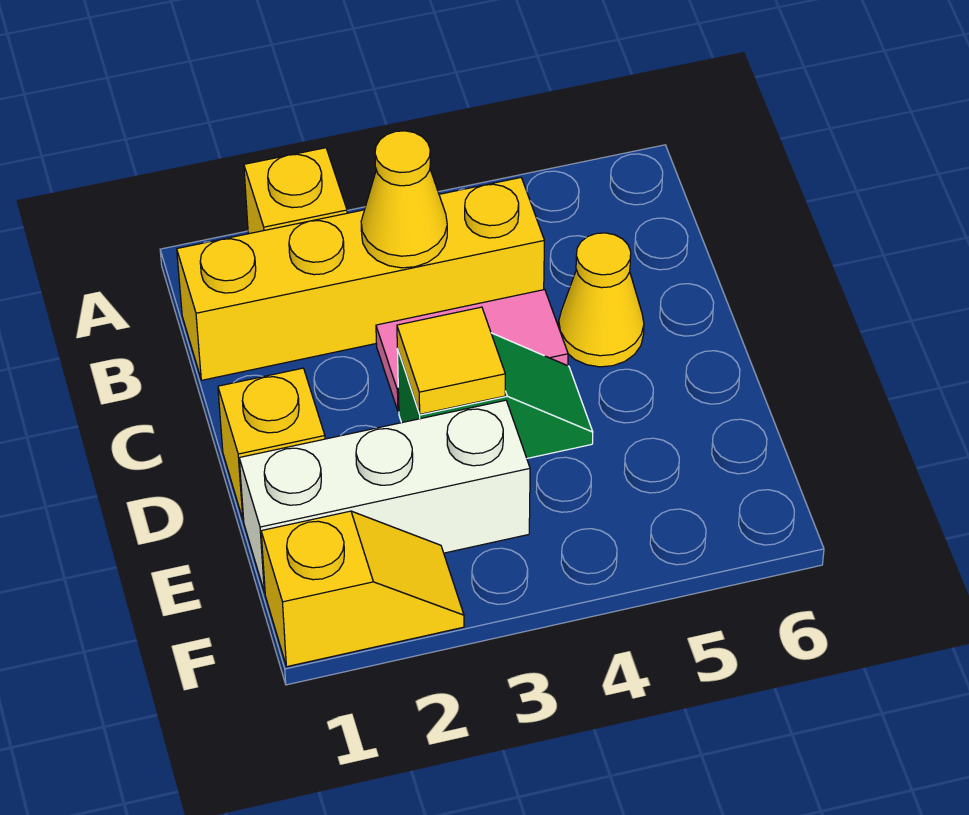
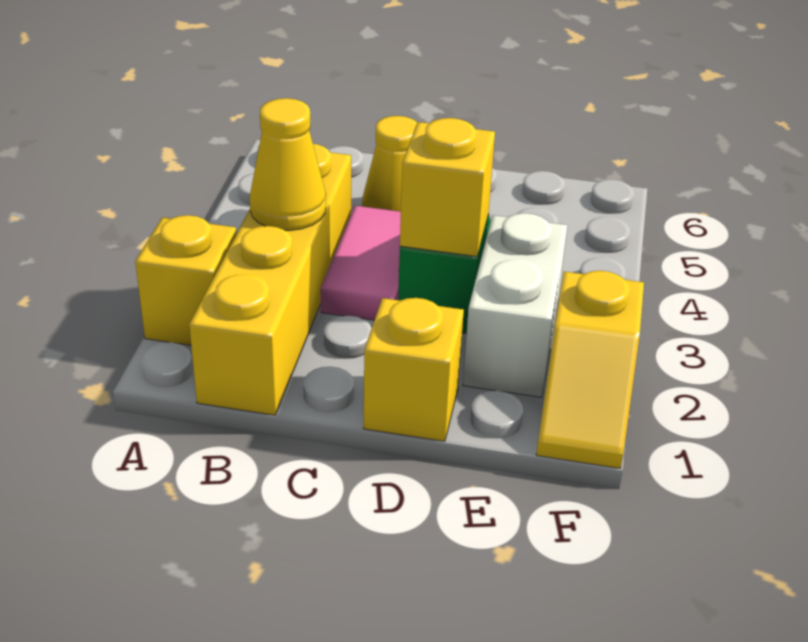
yellow 1x1 tile [397,307,505,414] -> yellow 1x1 brick [400,118,495,257]
white 1x3 brick [239,400,530,592] -> white 1x2 brick [463,213,567,397]
yellow 1x2 slope [261,511,464,667] -> yellow 1x2 slope turned to [536,271,644,468]

